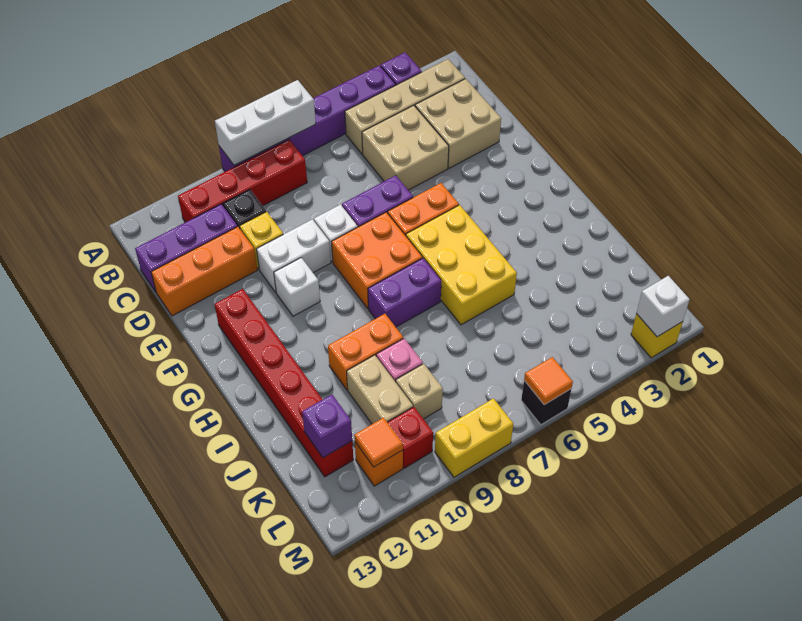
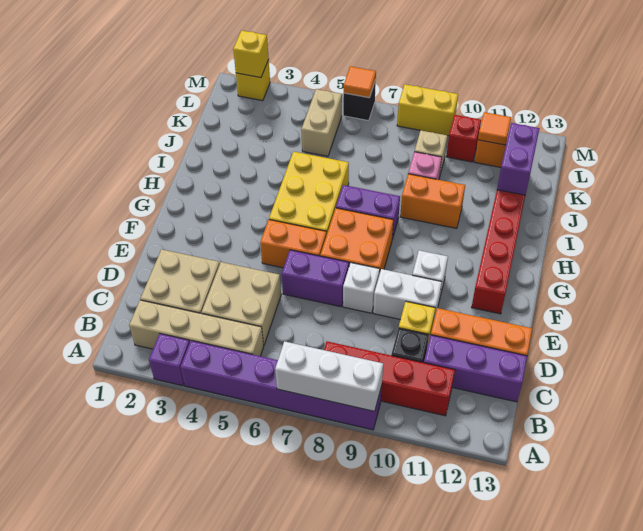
tan 1x2 brick [347,355,413,424] -> tan 1x2 brick moved to [301,89,342,156]
purple 1x1 brick [302,395,352,457] -> purple 1x2 brick [497,123,540,195]
white 1x1 brick [636,276,690,337] -> yellow 1x1 brick [233,31,269,78]

